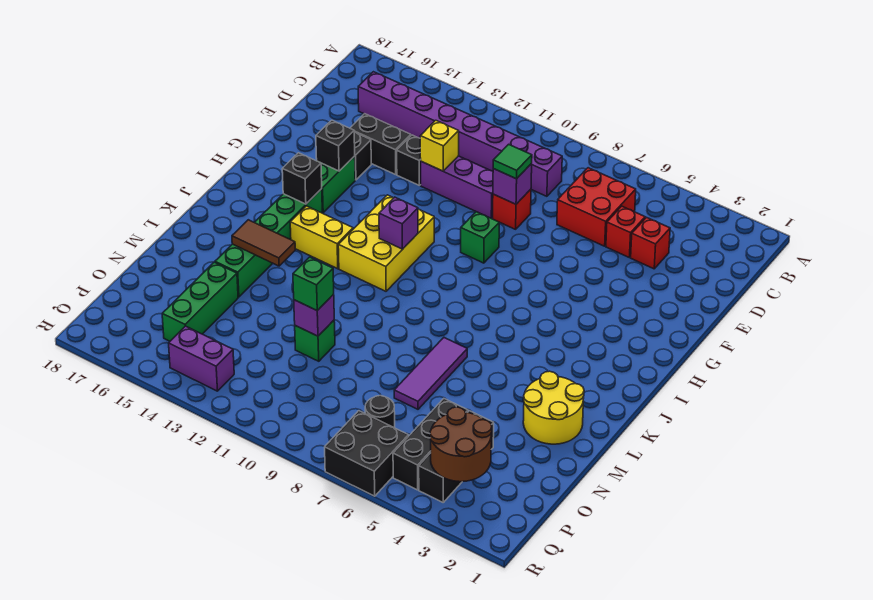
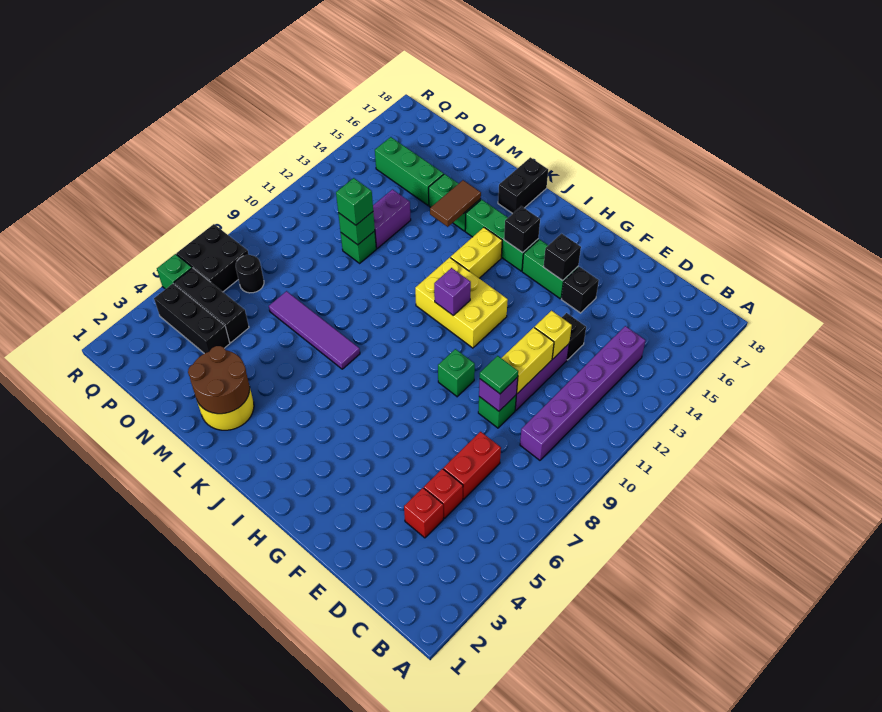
red 2x2 brick [557,168,636,246] -> red 1x2 brick [443,432,501,499]
purple 1x8 brick [358,72,562,196] -> purple 1x6 brick [520,326,645,460]
red 1x1 brick [493,189,531,229] -> green 1x1 brick [478,395,516,428]
none -> yellow 1x2 brick [502,327,554,394]
black 1x2 brick [350,114,411,175] -> black 1x2 brick moved to [498,157,548,214]
purple 1x3 tile [394,338,467,409] -> purple 1x4 tile [269,291,360,369]
purple 1x1 brick [294,294,334,336] -> green 1x1 brick [338,212,375,245]
brown 2x2 round brick [430,407,492,482] -> brown 2x2 round brick moved to [188,346,250,414]
purple 1x2 brick [169,326,234,391] -> purple 1x2 brick moved to [373,190,411,249]
none -> green 1x1 brick [157,254,192,289]

